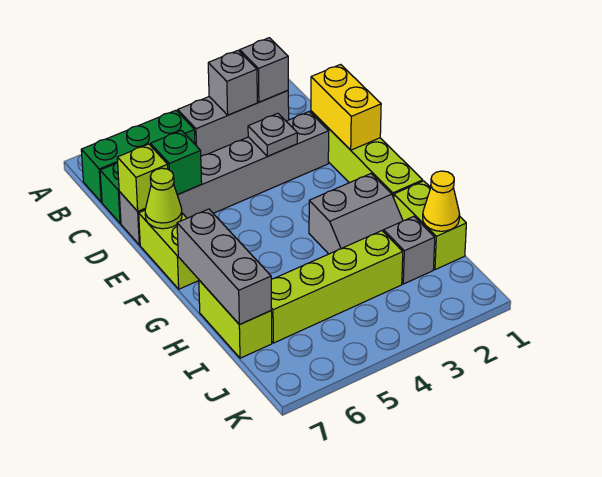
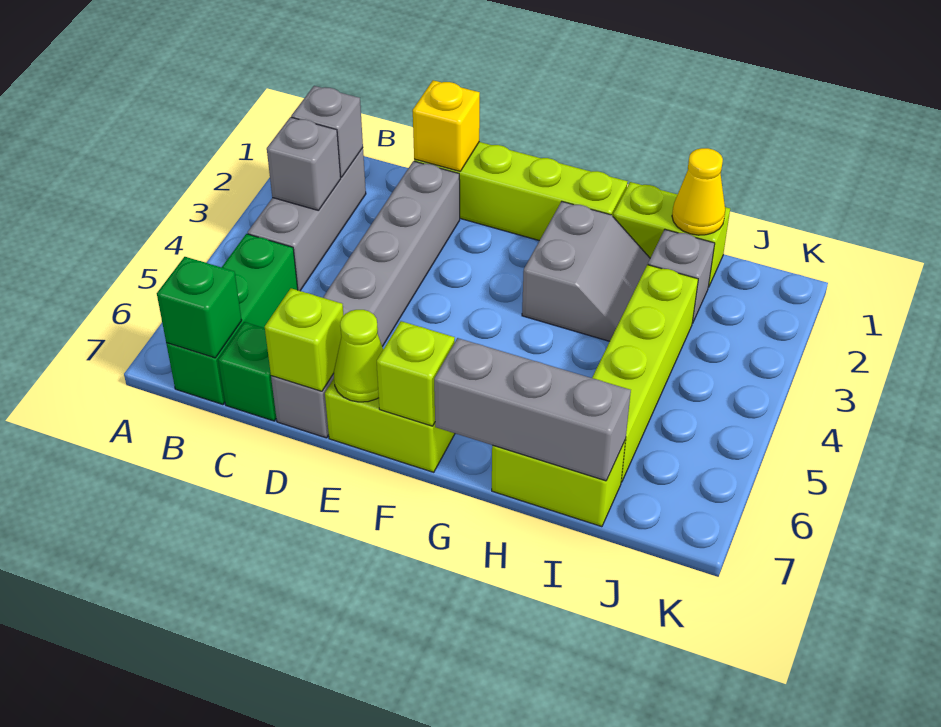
yellow 1x2 brick [311,65,381,150] -> yellow 1x1 brick [413,80,480,171]
grey 1x1 plate [248,113,297,156] -> none
green 1x1 brick [150,131,202,195] -> green 1x1 brick moved to [157,257,242,358]
none -> lime 1x1 brick [377,321,455,426]

